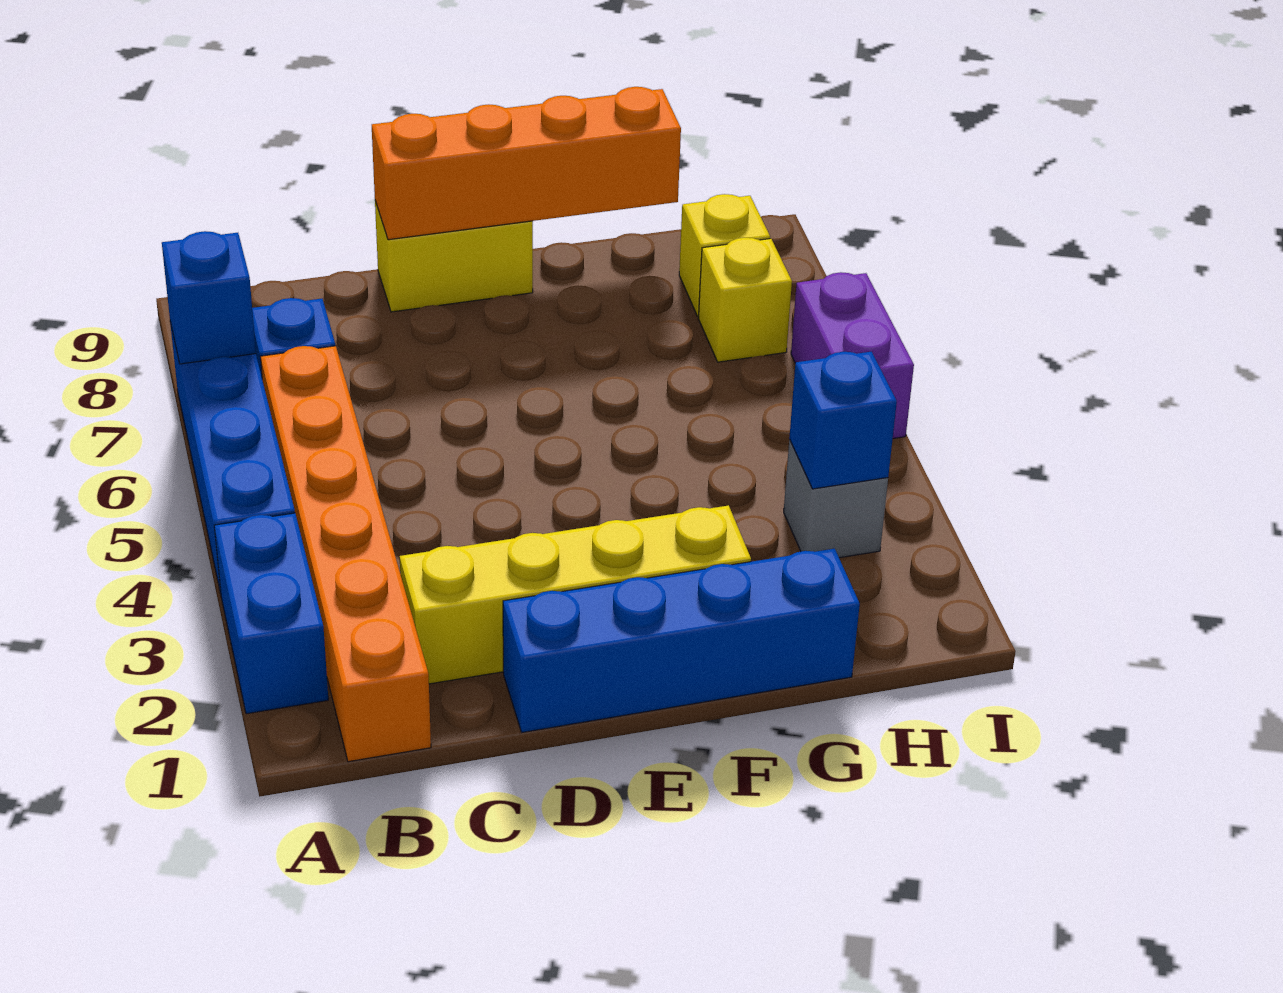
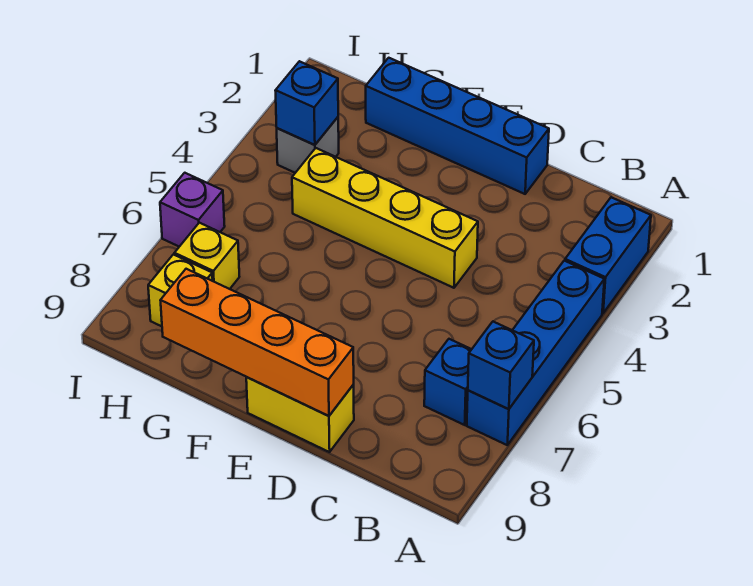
orange 1x6 brick [260,346,431,762] -> none
yellow 1x4 brick [400,505,751,684] -> yellow 1x4 brick moved to [292,148,478,288]
purple 1x2 brick [791,272,914,439] -> purple 1x1 brick [160,173,225,247]

